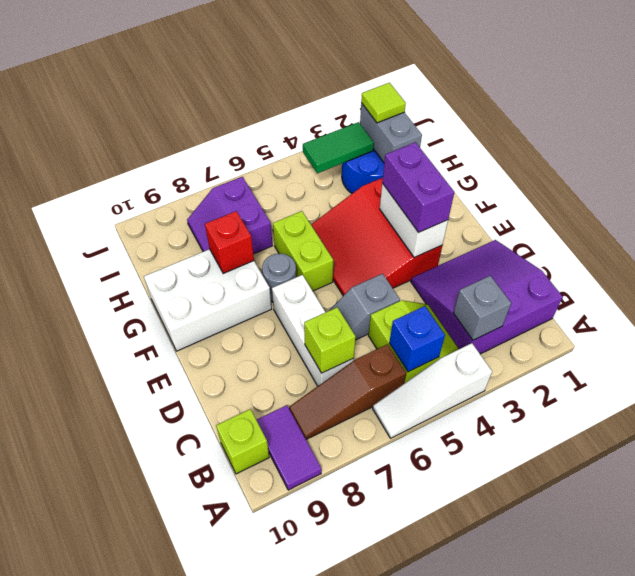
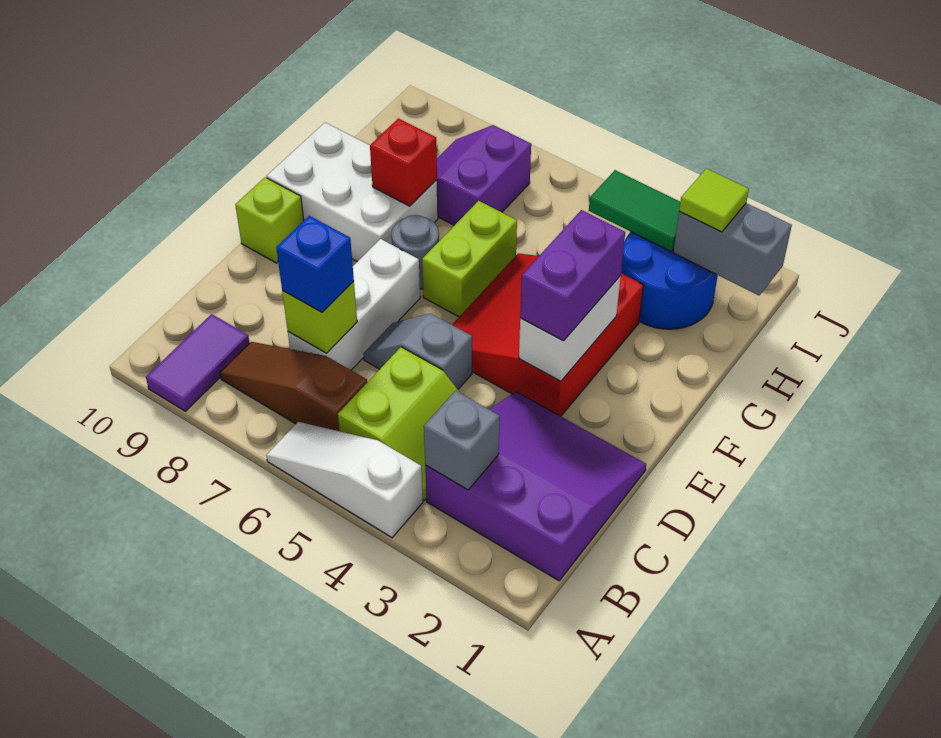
blue 1x1 brick [389,306,445,372] -> blue 1x1 brick moved to [276,216,354,312]
lime 1x1 brick [216,409,269,474] -> lime 1x1 brick moved to [235,177,304,263]
grey 1x2 brick [360,103,422,162] -> grey 1x2 brick turned to [673,203,792,295]

